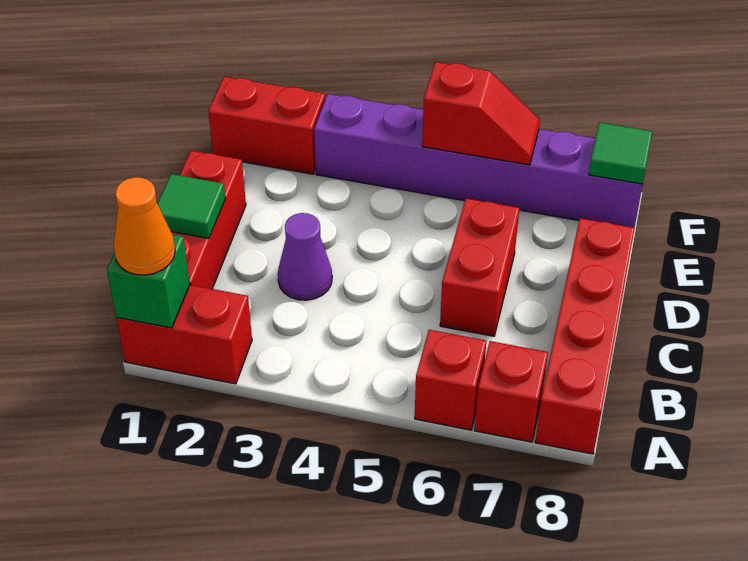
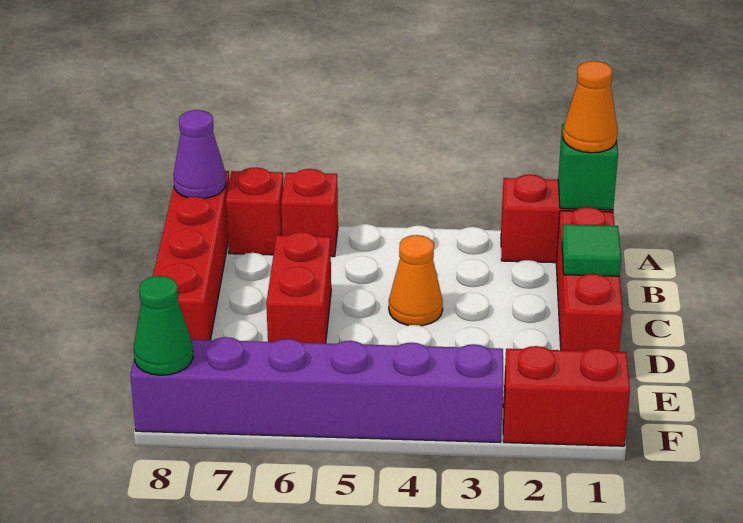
purple 1x1 cone [278,213,332,300] -> purple 1x1 cone moved to [173,110,226,199]
none -> orange 1x1 cone [389,235,443,326]
red 1x2 slope [422,62,540,165] -> none
green 1x1 tile [589,122,652,184] -> green 1x1 cone [134,276,193,375]

